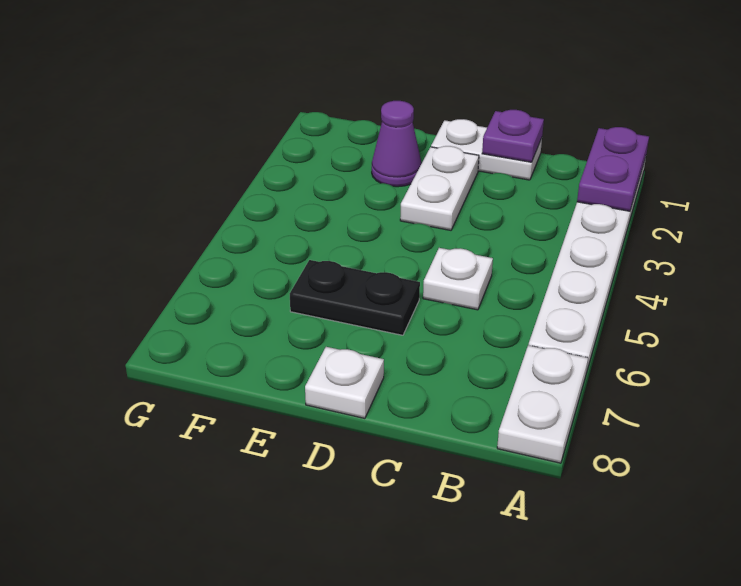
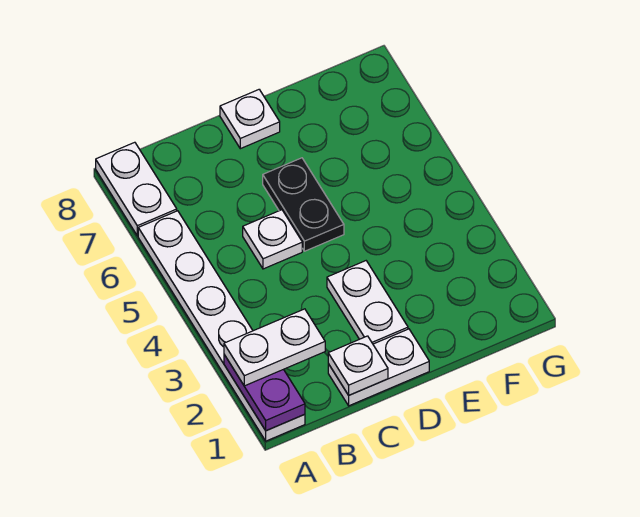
none -> white 1x2 plate [224,309,325,386]
purple 1x1 plate [482,110,544,162] -> white 1x1 plate [328,336,388,395]
black 1x2 plate [290,260,420,335] -> black 1x2 plate turned to [263,158,344,251]
purple 1x1 cone [372,101,422,187] -> none

